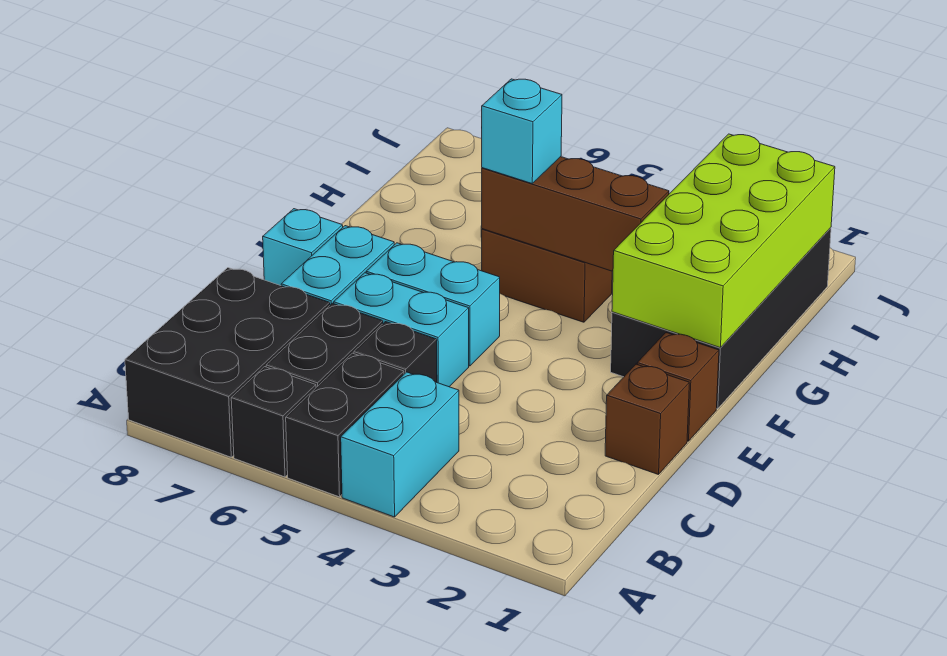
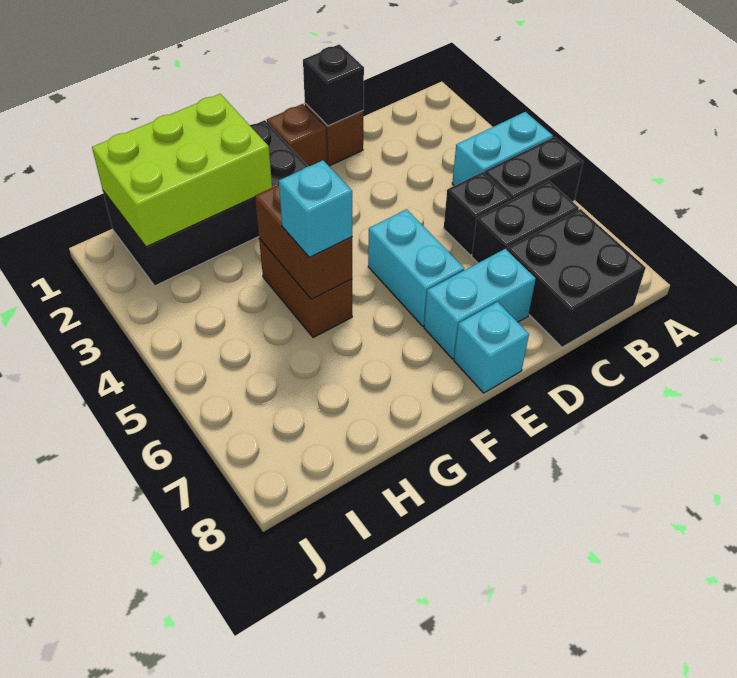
black 1x1 brick [231,367,316,477] -> black 1x1 brick moved to [303,44,364,126]
black 2x3 brick [125,268,330,457] -> black 2x2 brick [507,209,646,347]
cyan 1x2 brick [334,273,469,387] -> none
lime 2x4 brick [612,134,835,348] -> lime 2x3 brick [92,94,272,247]
brown 1x3 brick [482,157,669,271] -> brown 1x2 brick [255,184,352,299]

